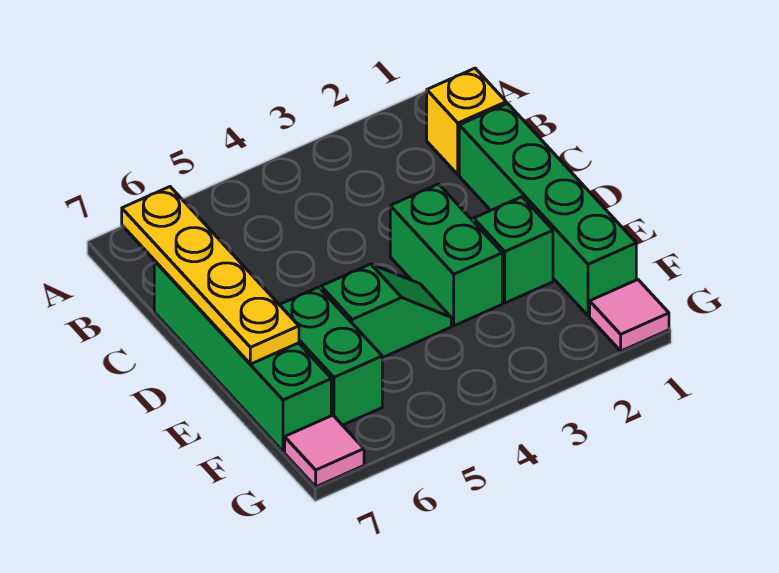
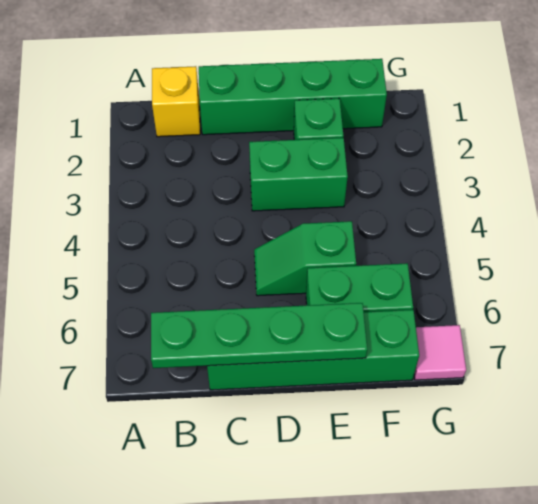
yellow 1x4 plate [122,187,299,364] -> green 1x4 plate [151,303,367,368]
green 1x2 slope [321,264,451,358] -> green 1x2 slope turned to [254,221,356,296]
pink 1x1 tile [590,280,669,351] -> none

